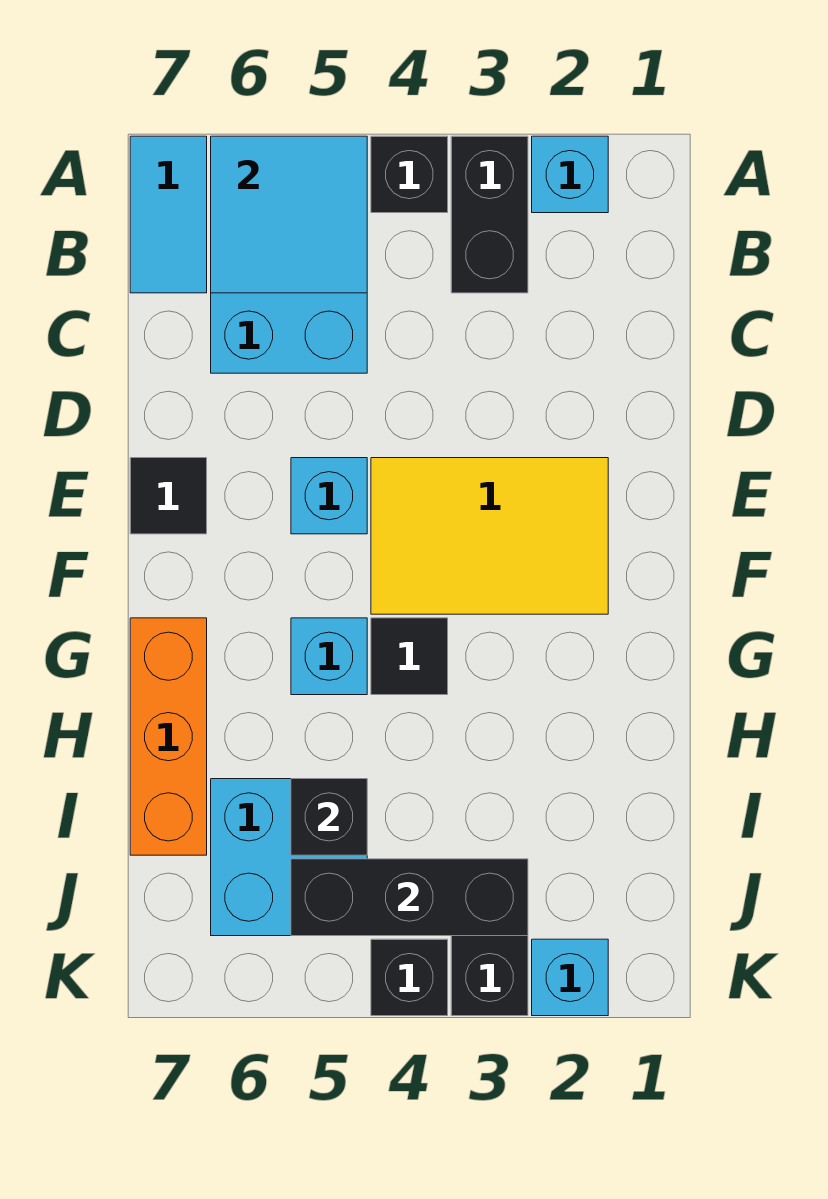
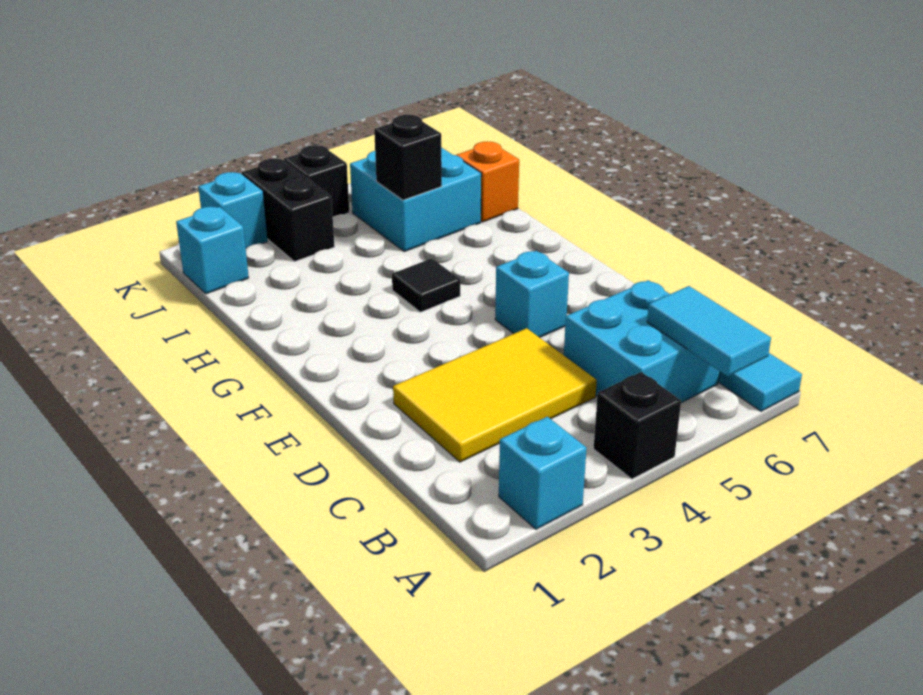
black 1x2 brick [451,136,528,293] -> none
cyan 2x2 tile [211,136,367,293] -> cyan 1x2 tile [647,286,771,376]
yellow 2x3 tile [371,458,608,614] -> yellow 2x3 tile moved to [393,328,597,462]
black 1x1 tile [130,458,207,534] -> none
cyan 1x1 brick [291,618,367,695] -> cyan 1x1 brick moved to [176,207,249,294]
orange 1x3 brick [130,618,207,855] -> orange 1x1 brick [456,141,519,222]
black 1x3 brick [291,859,528,936] -> none

